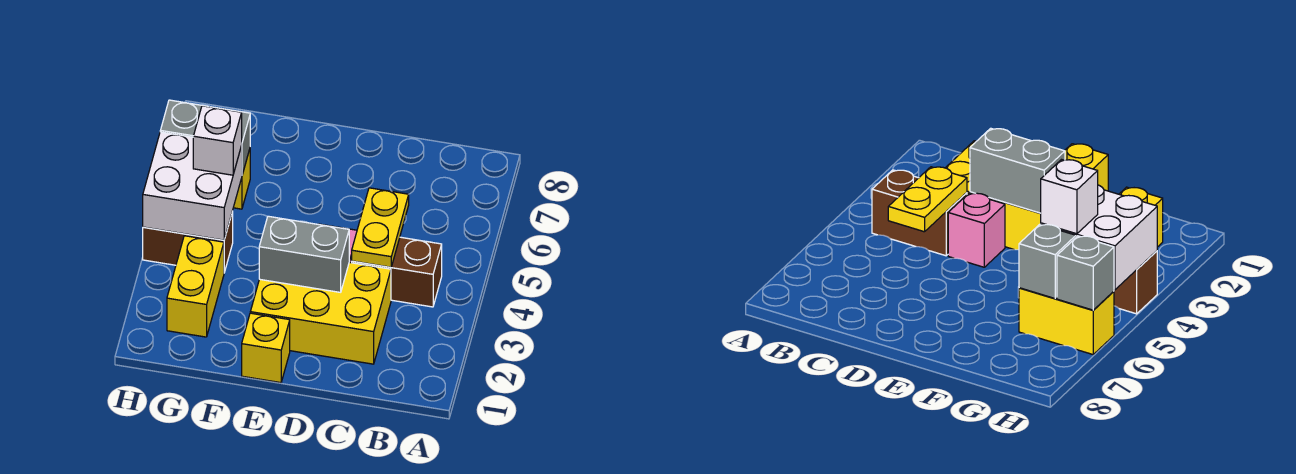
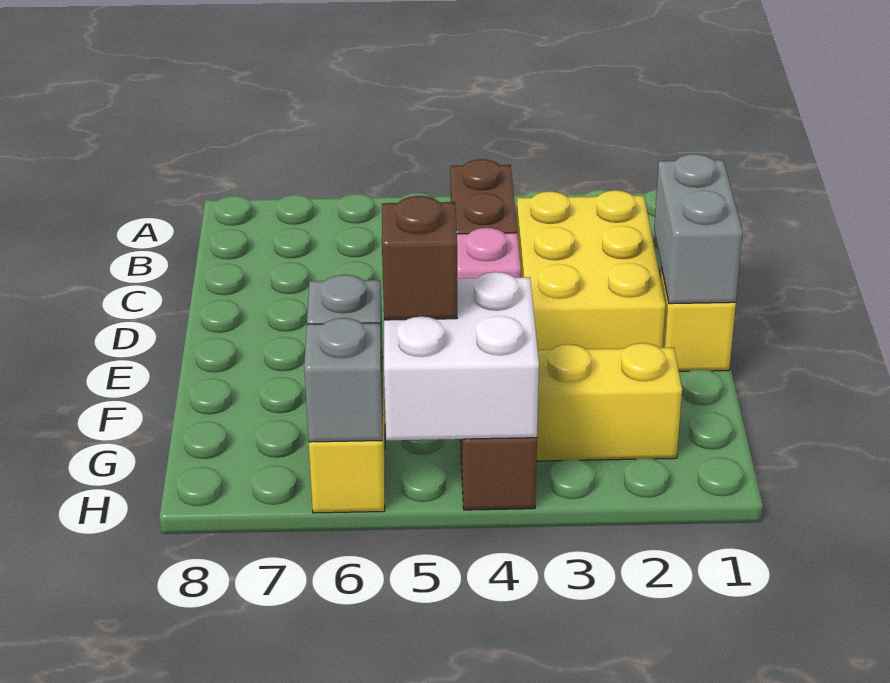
yellow 1x2 plate [352,188,409,267] -> none
grey 1x2 brick [259,216,349,292] -> grey 1x2 brick moved to [654,154,743,304]
white 1x1 brick [193,106,242,175] -> brown 1x1 brick [382,196,457,320]

